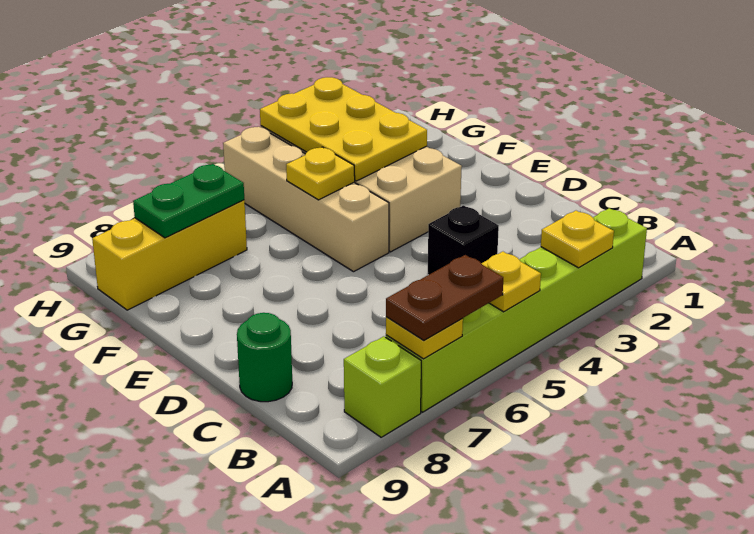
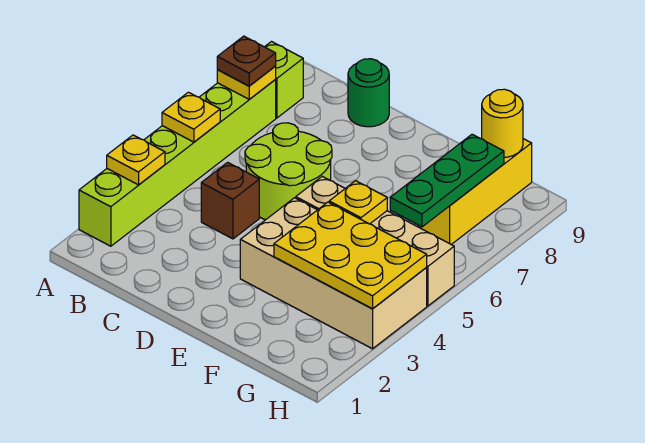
brown 1x2 plate [386,255,503,340] -> brown 1x1 plate [217,36,276,86]
black 1x1 brick [427,205,499,275] -> brown 1x1 brick [201,162,259,239]
none -> lime 2x2 round brick [245,123,332,220]
green 1x2 plate [133,164,244,238] -> green 1x3 plate [390,134,504,227]
none -> yellow 1x1 round brick [482,89,523,157]

